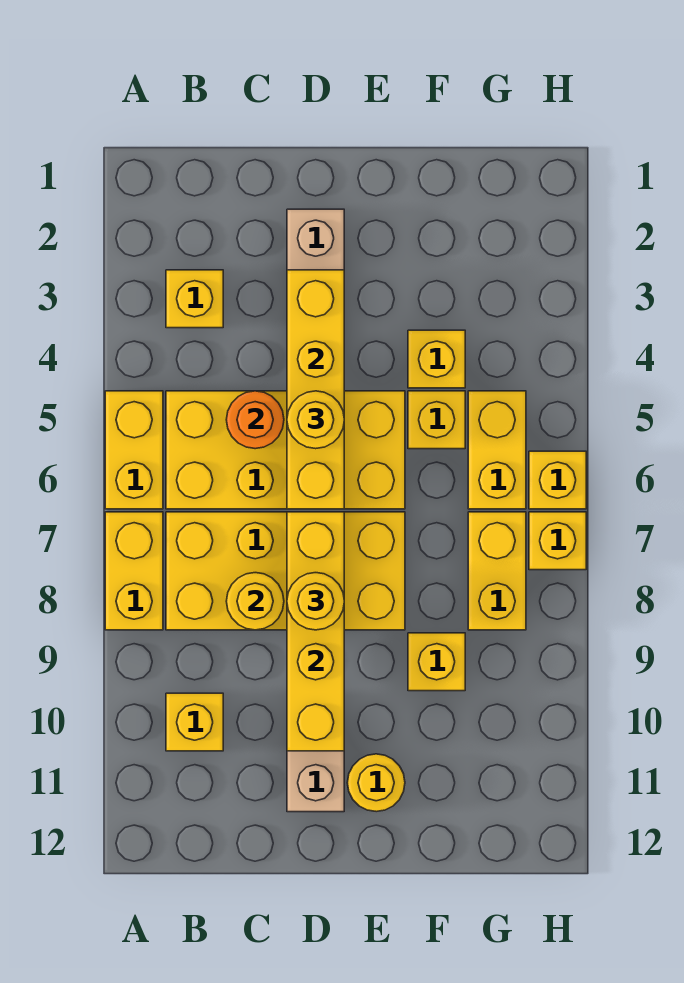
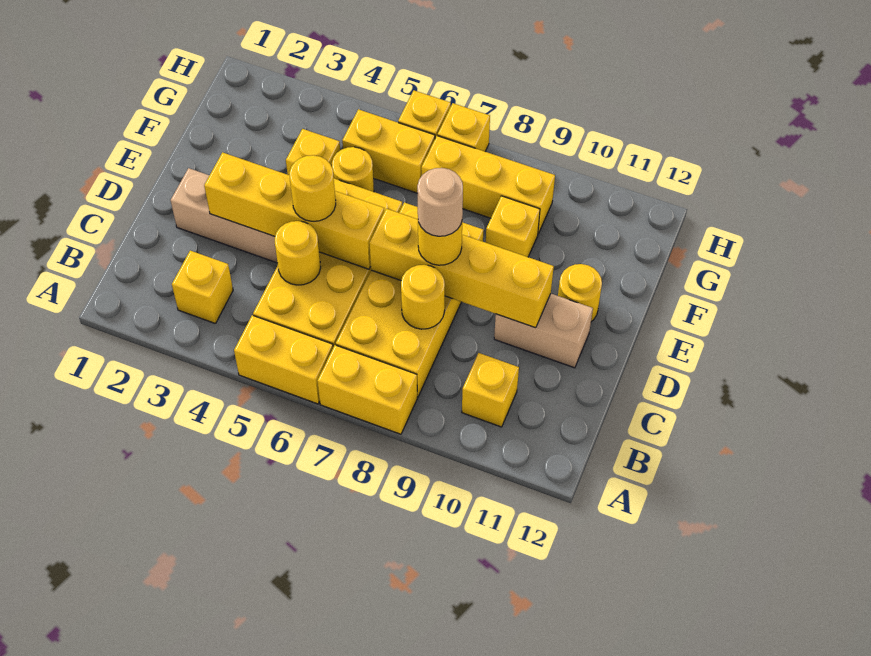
orange 1x1 round brick [226,391,284,449] -> yellow 1x1 round brick [275,221,321,285]
none -> tan 1x1 round brick [417,168,463,236]
yellow 1x1 brick [408,391,465,449] -> yellow 1x1 round brick [332,147,374,192]
yellow 1x2 brick [468,512,526,630] -> yellow 1x3 brick [421,136,555,234]

